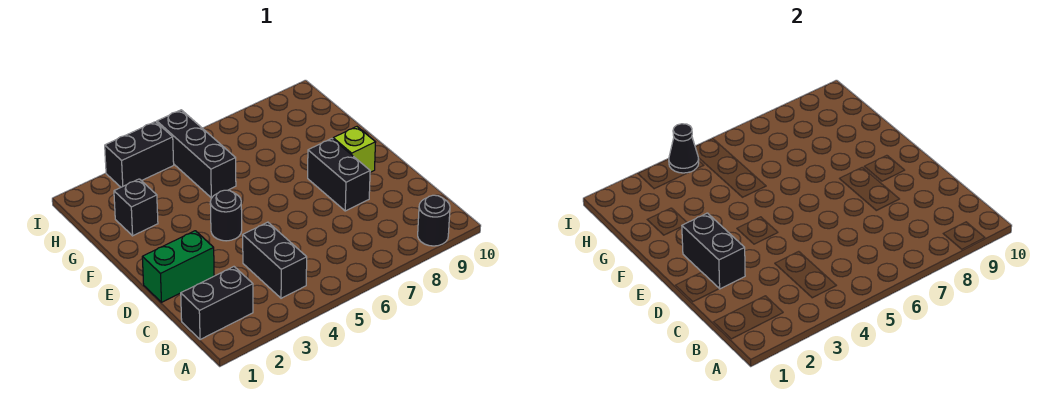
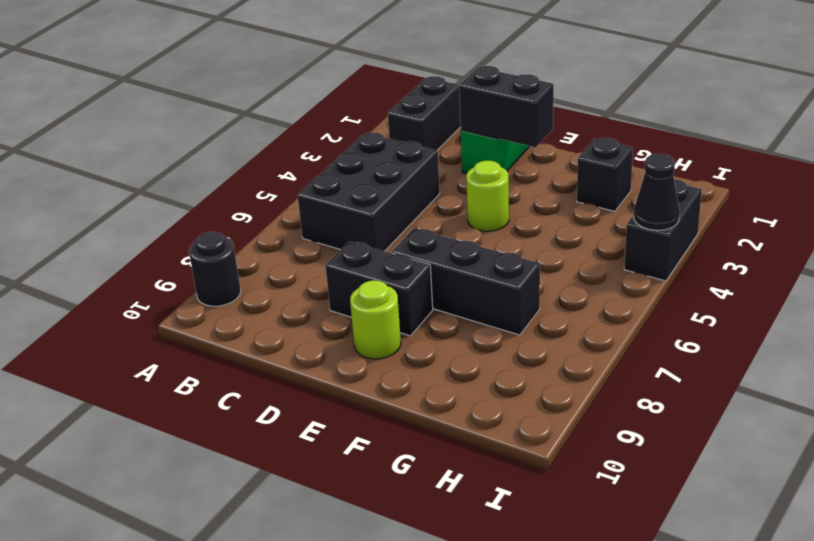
black 1x2 brick [243,222,307,298] -> black 2x3 brick [297,132,440,251]
black 1x1 round brick [210,190,242,241] -> lime 1x1 round brick [466,161,509,231]
lime 1x1 brick [333,127,376,172] -> lime 1x1 round brick [350,280,401,359]
black 1x3 brick [157,110,236,198] -> black 1x3 brick moved to [391,229,540,335]

